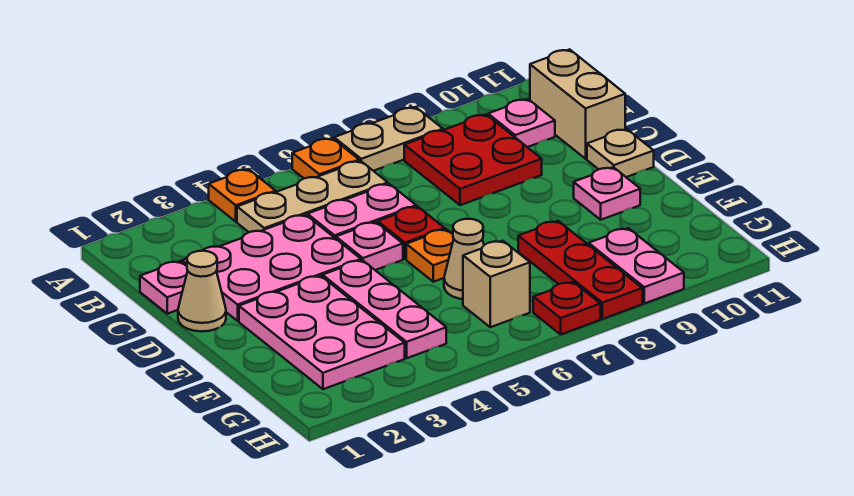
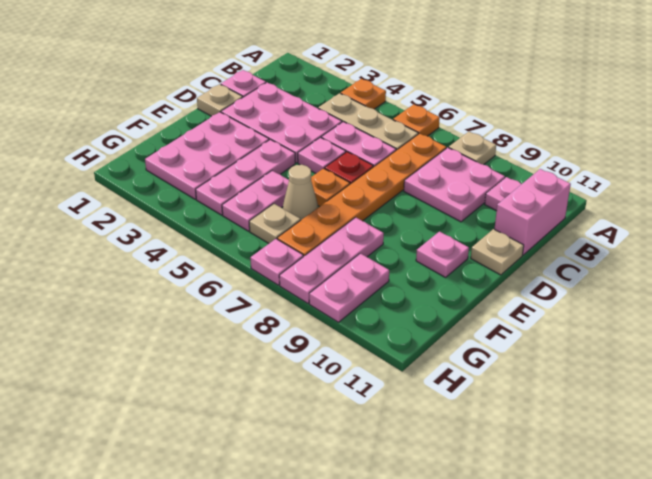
tan 1x2 plate [334,107,443,171] -> tan 1x1 plate [449,132,496,165]
none -> orange 1x6 plate [277,133,446,257]
red 2x2 plate [404,115,542,205] -> pink 2x2 plate [404,148,505,222]
tan 1x2 brick [530,49,625,159] -> pink 1x2 brick [495,169,571,255]
tan 1x1 cone [178,251,226,332] -> tan 1x1 plate [197,84,243,116]
none -> pink 1x2 plate [222,171,289,231]
red 1x3 plate [518,221,642,319] -> pink 1x3 plate [279,217,384,303]
tan 1x1 brick [463,241,530,327] -> tan 1x1 plate [249,204,301,243]
red 1x1 plate [533,282,600,334] -> pink 1x1 plate [250,239,303,285]

